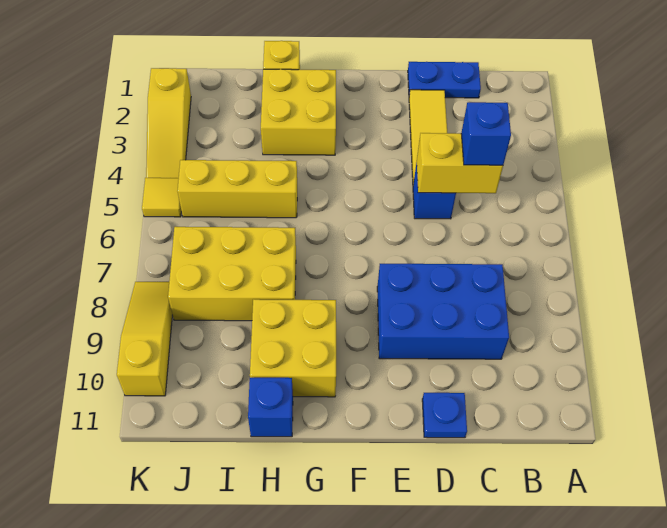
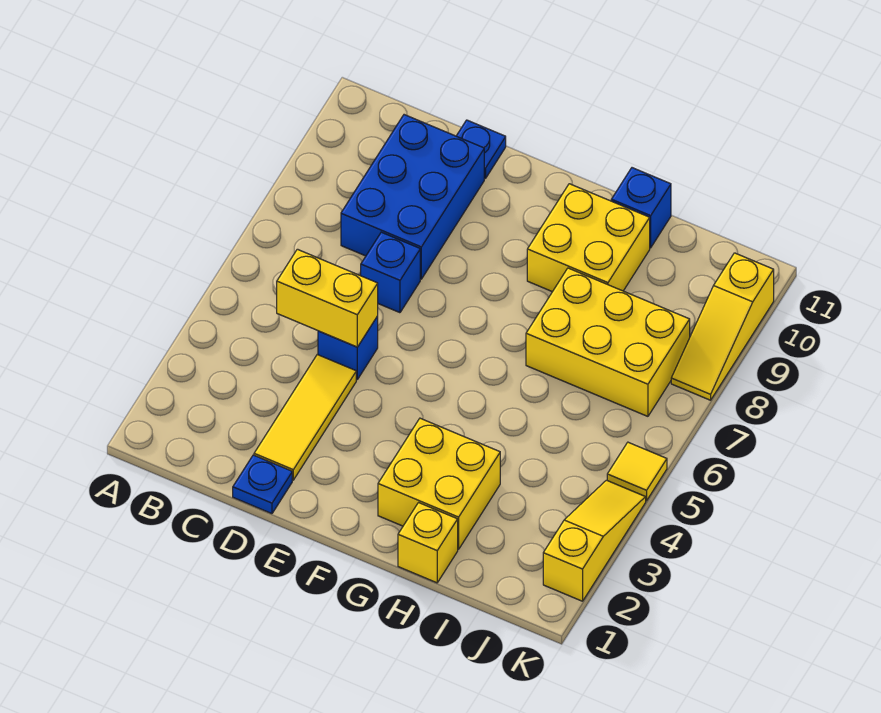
blue 1x2 plate [408,62,481,98] -> blue 1x1 plate [233,455,292,514]
blue 1x1 brick [461,102,511,165] -> blue 1x1 brick moved to [361,232,420,313]
blue 2x3 brick [377,264,509,359] -> blue 2x3 brick turned to [341,115,484,279]
yellow 1x3 brick [178,160,297,218] -> none

